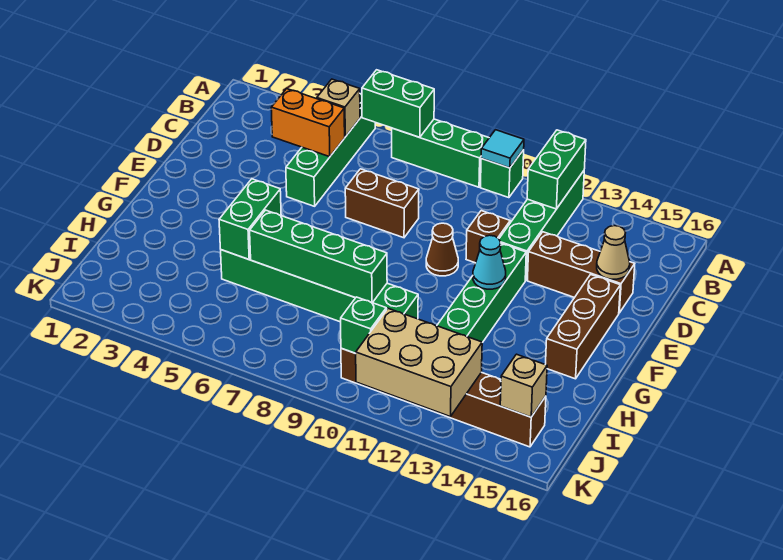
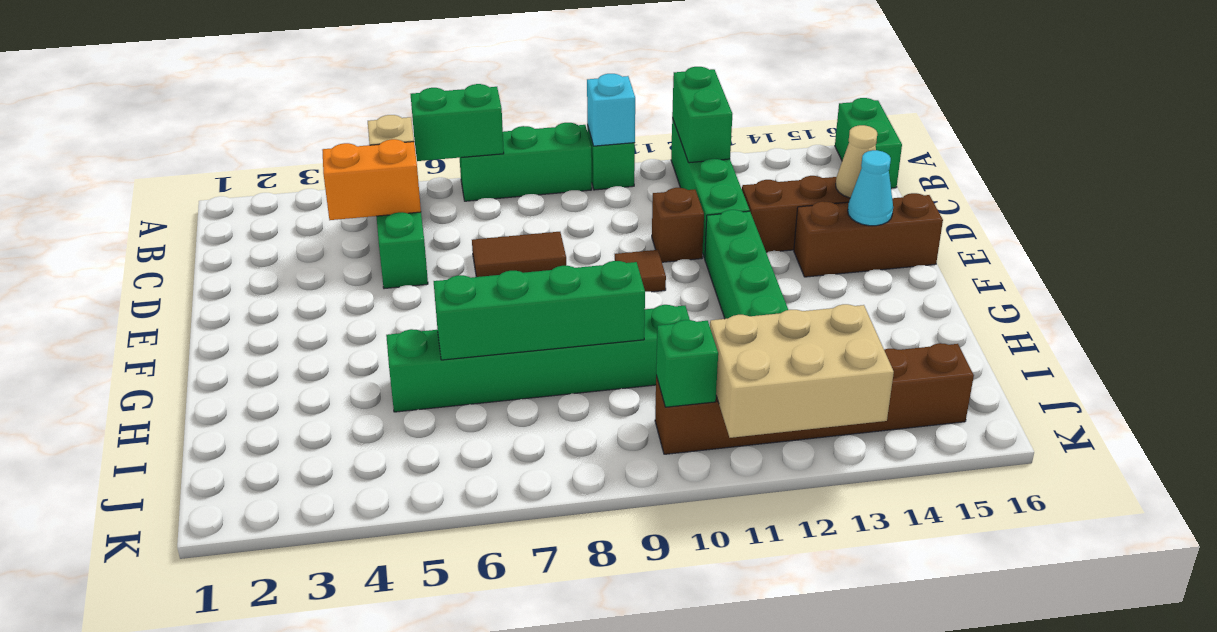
cyan 1x1 tile [481,130,524,168] -> cyan 1x1 brick [587,74,635,146]
brown 1x2 brick [345,169,419,238] -> brown 1x2 tile [472,232,566,277]
brown 1x1 cone [426,223,458,276] -> brown 1x1 tile [615,250,666,292]
brown 1x3 brick [545,275,620,379] -> brown 1x3 brick turned to [794,193,943,277]
cyan 1x1 cone [473,235,506,289] -> cyan 1x1 cone moved to [848,150,893,226]
green 1x2 brick [219,179,281,259] -> green 1x2 brick moved to [835,98,902,188]
tan 1x1 brick [500,354,547,417] -> none

